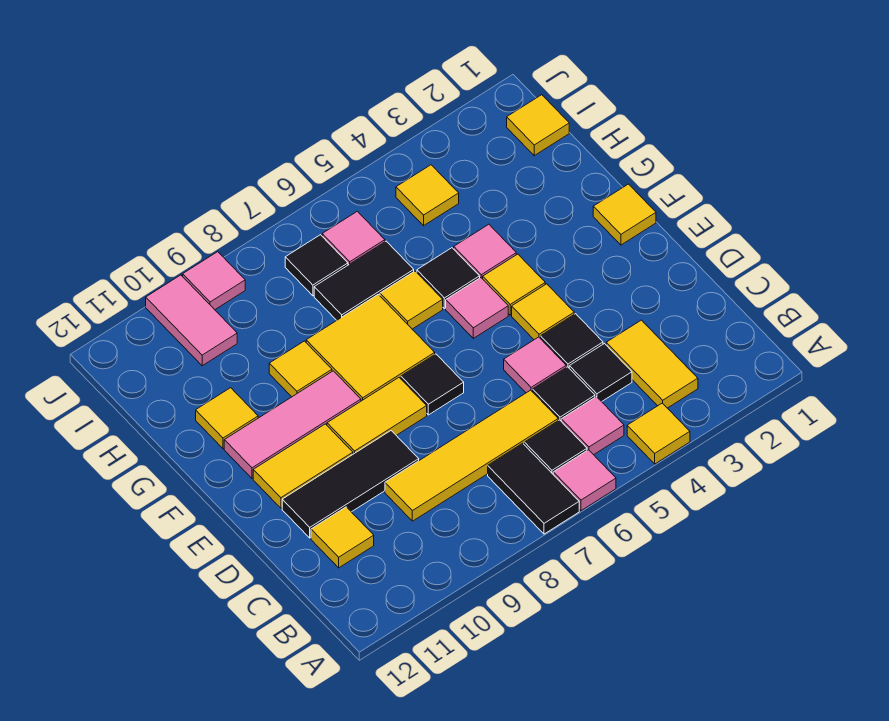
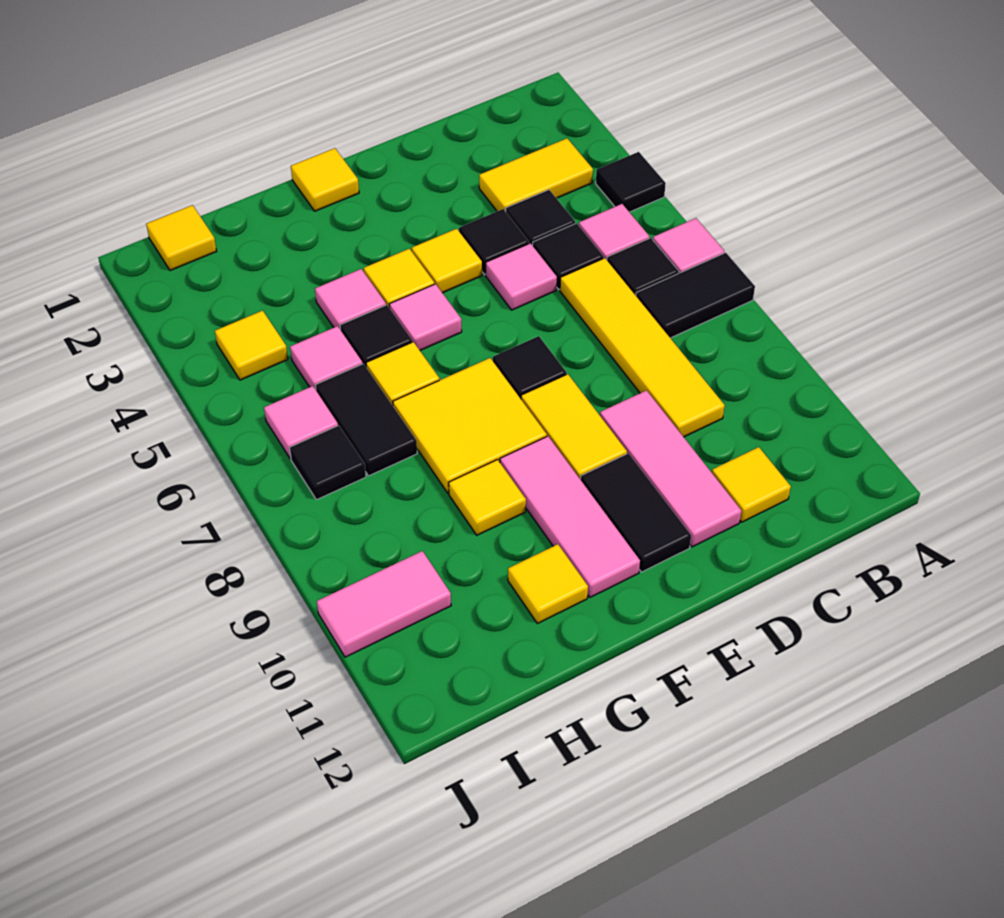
yellow 1x1 tile [627,403,690,464] -> black 1x1 tile [596,152,666,212]
black 1x3 tile [282,431,419,538] -> pink 1x3 tile [600,390,741,547]
yellow 1x2 tile [253,424,353,508] -> black 1x2 tile [581,453,691,572]
pink 1x1 tile [183,252,245,310] -> pink 1x1 tile moved to [290,326,362,390]

